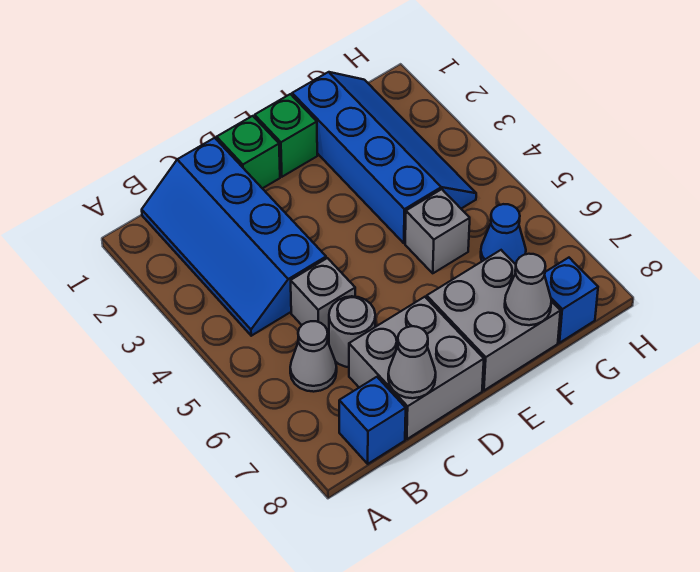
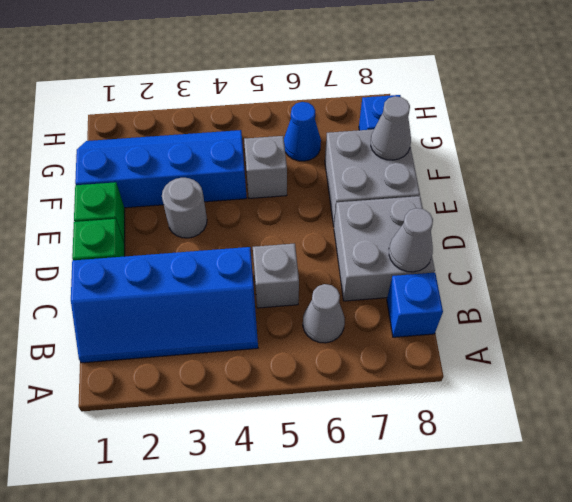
grey 1x1 round brick [329,296,375,367] -> grey 1x1 round brick moved to [162,178,207,238]

